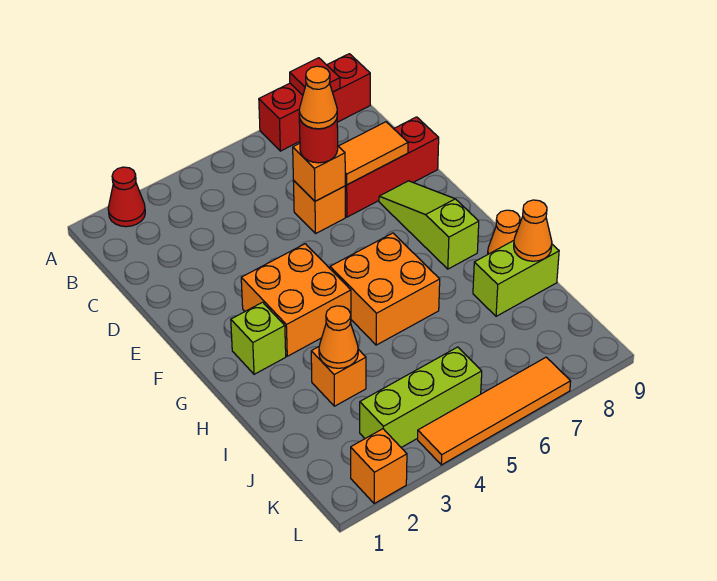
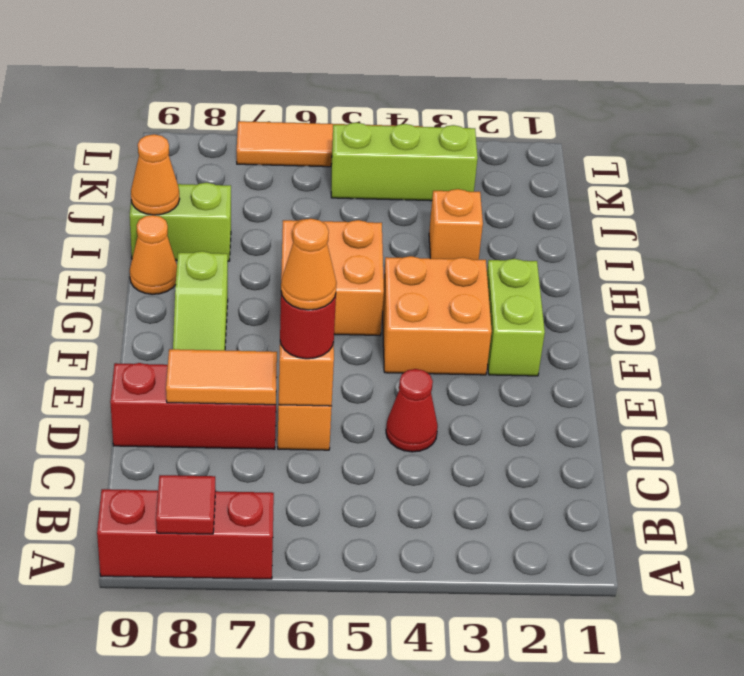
red 1x1 cone [108,167,145,227] -> red 1x1 cone moved to [386,369,438,452]
lime 1x1 brick [231,302,286,374] -> lime 1x2 brick [487,259,545,376]
orange 1x1 cone [319,306,358,368] -> none
orange 1x1 brick [351,429,407,503] -> none

